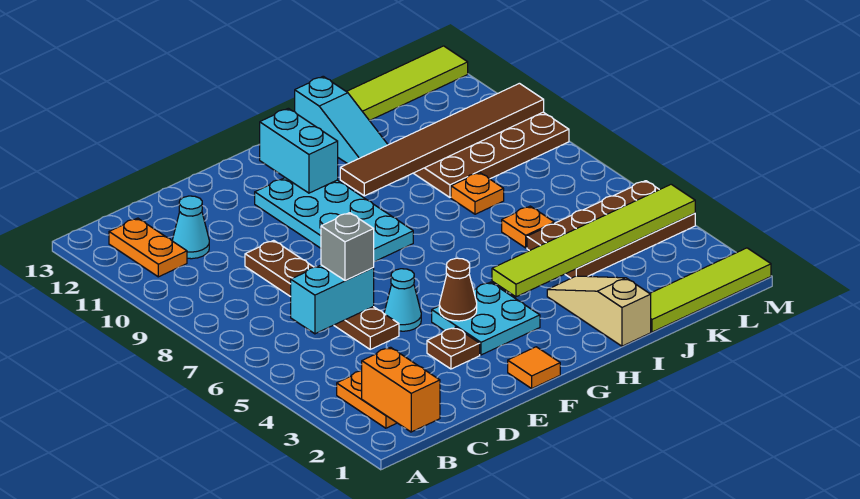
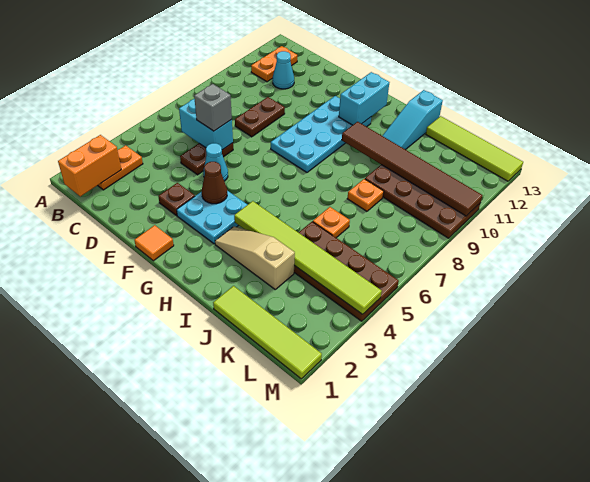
tan 1x3 slope [547,276,651,346] -> tan 1x3 slope turned to [215,226,295,289]

